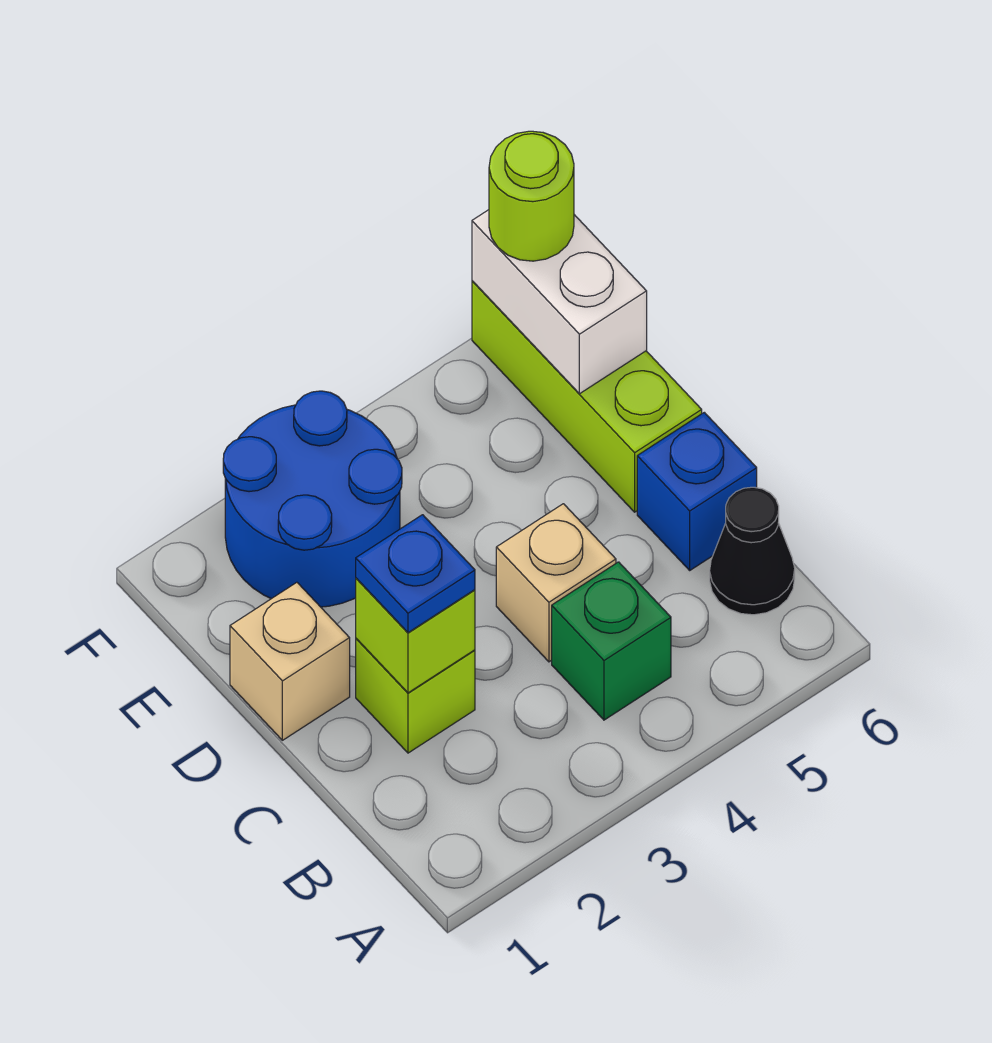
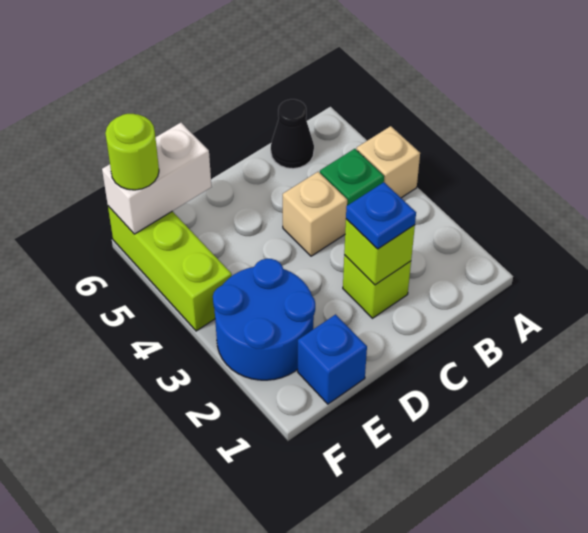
blue 1x1 brick [637,412,757,570] -> blue 1x1 brick moved to [298,314,367,404]
tan 1x1 brick [230,582,350,740] -> tan 1x1 brick moved to [357,126,420,198]
lime 1x3 brick [472,281,702,512] -> lime 1x3 brick turned to [108,206,232,331]

